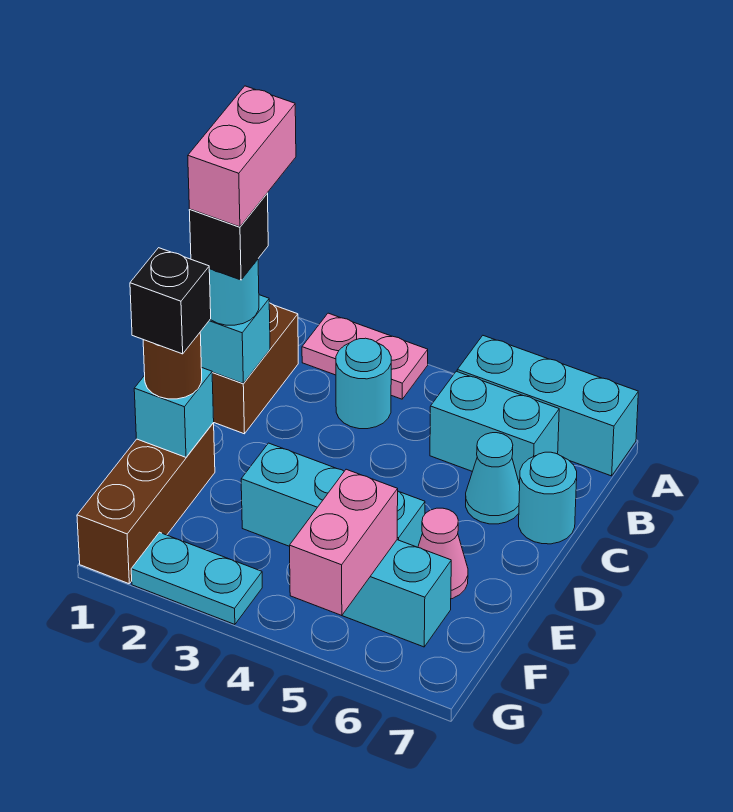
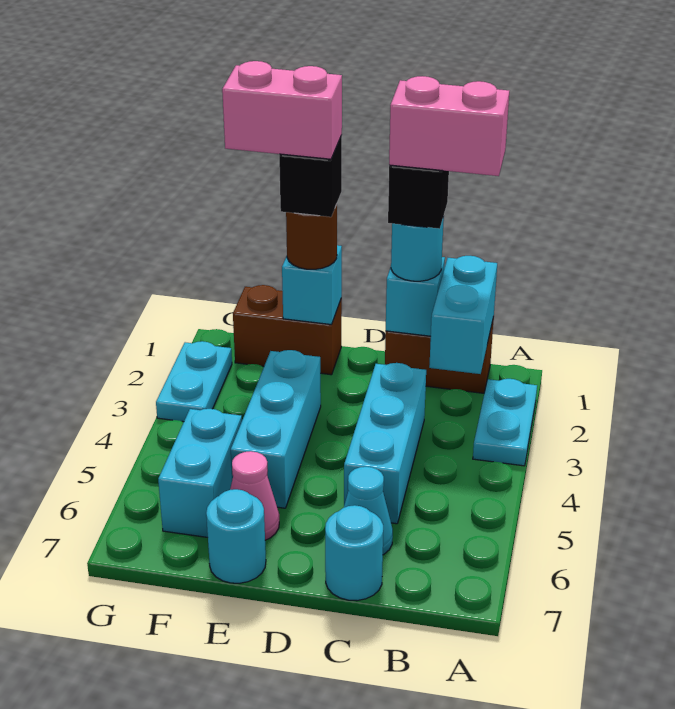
pink 1x2 plate [302,313,428,399] -> cyan 1x2 plate [473,379,537,466]
cyan 1x3 brick [457,336,638,476] -> cyan 1x3 brick moved to [344,363,426,524]
cyan 1x1 round brick [336,338,391,429] -> cyan 1x1 round brick moved to [206,489,266,583]
cyan 1x2 brick [430,371,559,485] -> cyan 1x2 brick moved to [429,256,497,374]
brown 1x3 brick [77,423,215,584] -> brown 1x2 brick [233,285,342,375]
pink 1x2 brick [290,469,398,616] -> pink 1x2 brick moved to [222,61,342,159]

